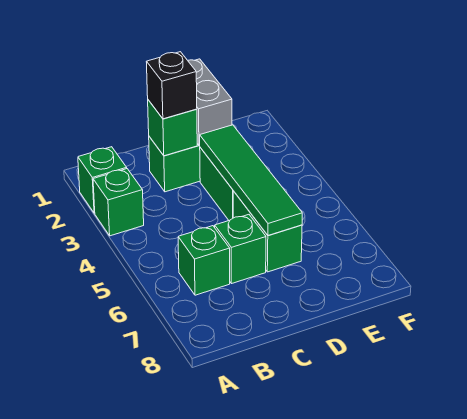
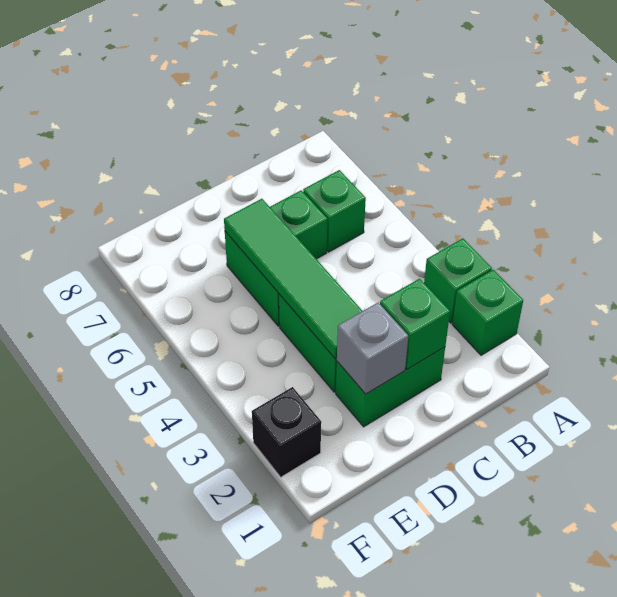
black 1x1 brick [147,52,197,119] -> black 1x1 brick moved to [252,387,321,477]
grey 1x2 brick [188,59,232,145] -> grey 1x1 brick [336,303,408,394]

